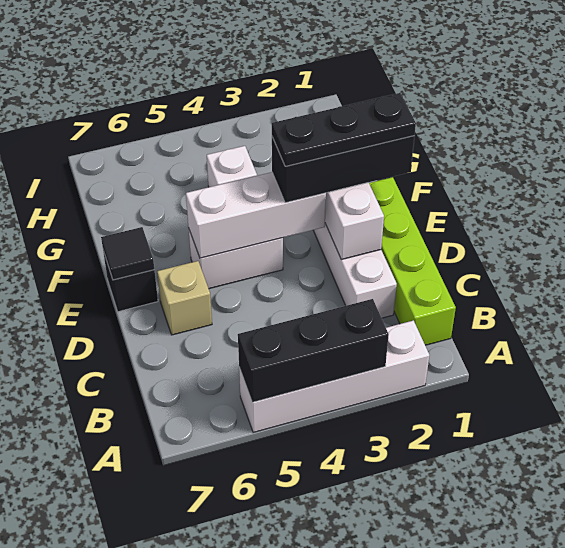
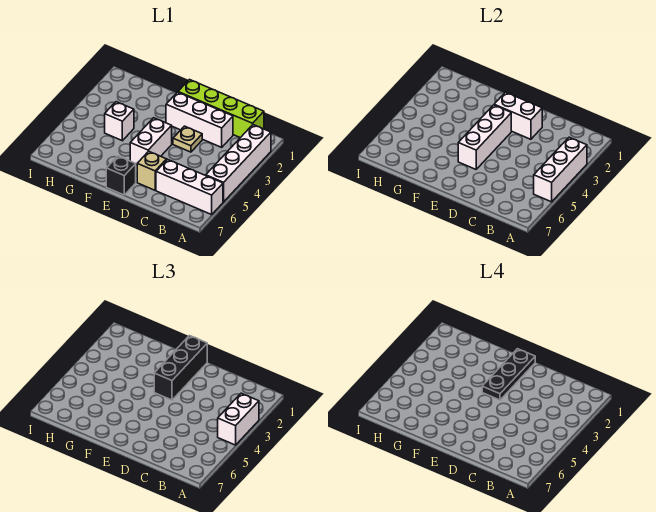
black 1x3 brick [238,299,389,402] -> white 1x3 brick [534,137,587,202]
none -> white 1x2 brick [218,393,259,445]
none -> white 1x3 brick [156,159,223,215]
none -> tan 1x1 plate [173,126,202,152]
black 1x1 tile [101,227,154,280] -> none

